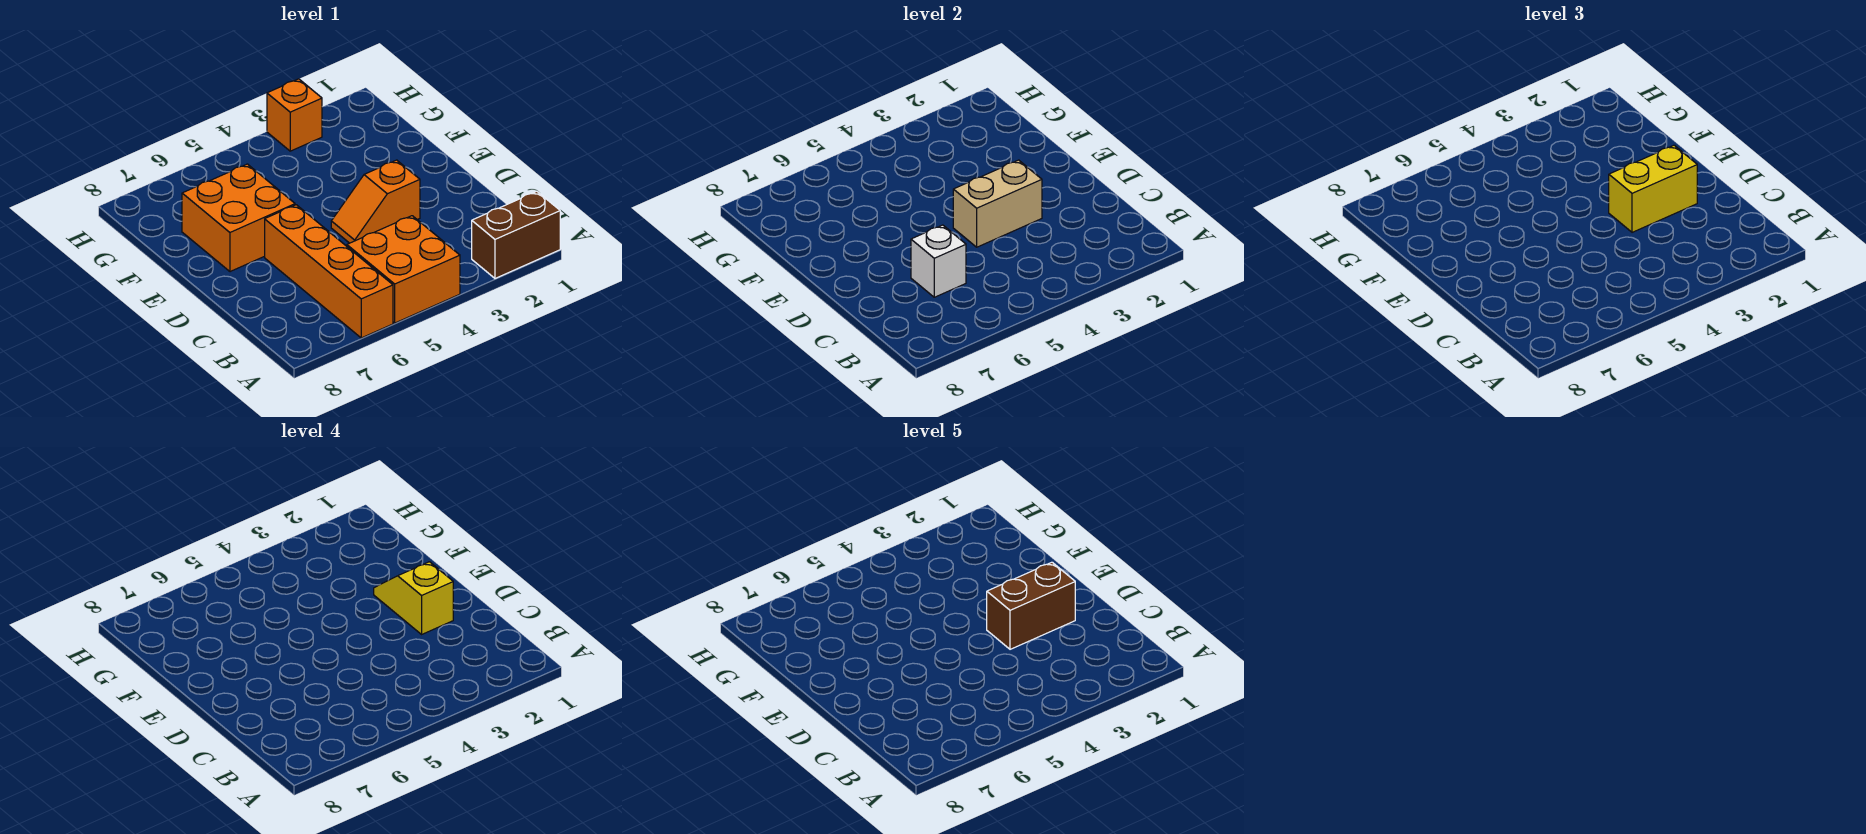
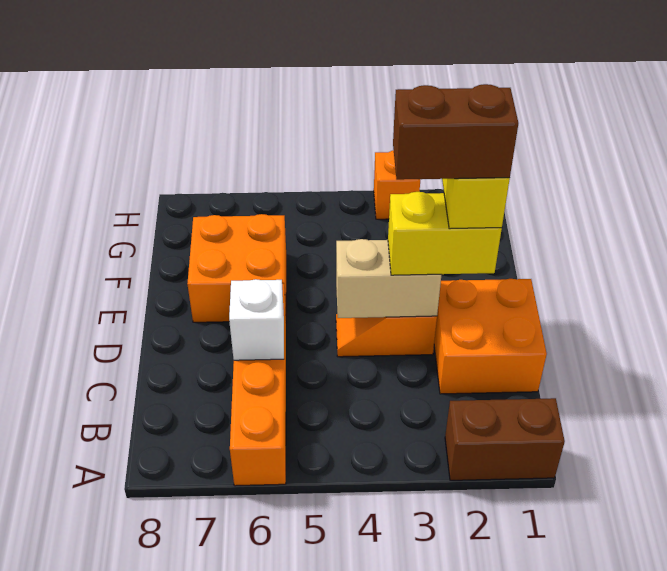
orange 2x2 brick [347,216,460,323] -> orange 2x2 brick moved to [434,279,547,394]

